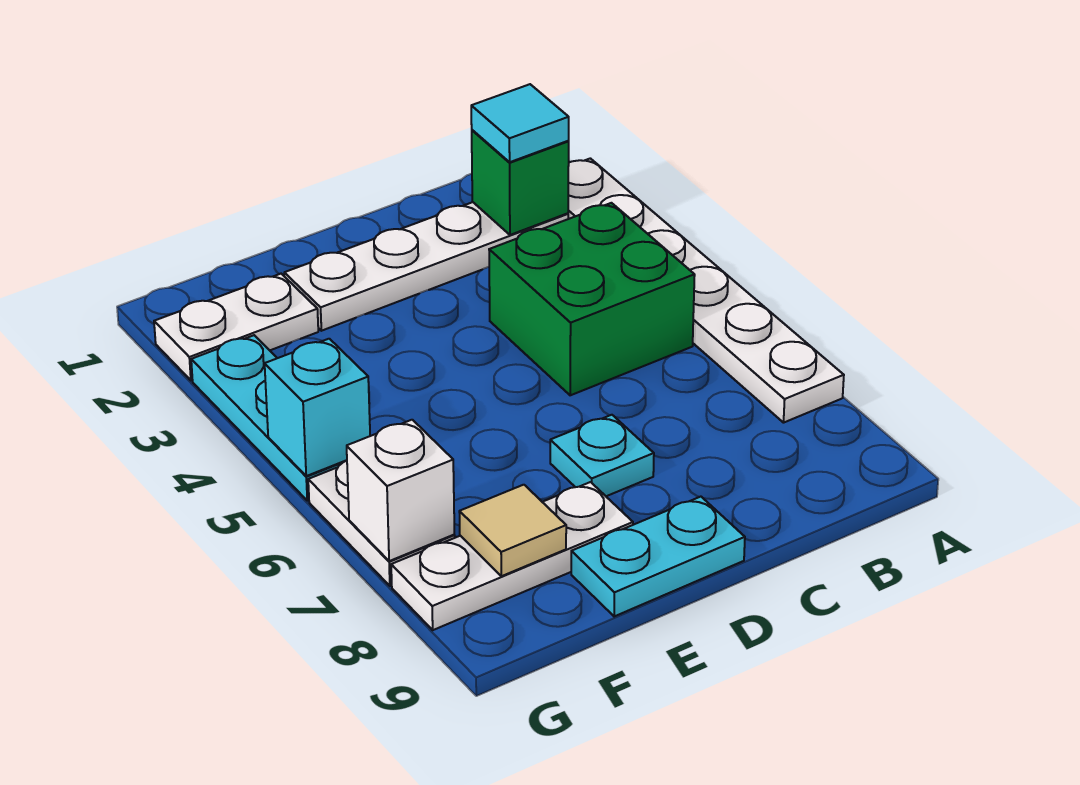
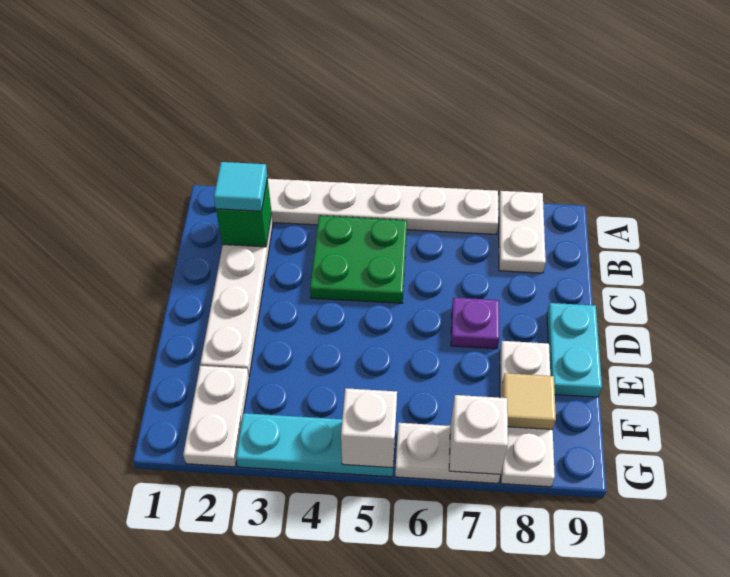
none -> white 1x2 plate [498,191,546,273]
green 2x2 brick [489,203,695,395] -> green 2x2 plate [310,216,407,303]
cyan 1x1 plate [550,415,654,496] -> purple 1x1 plate [451,298,499,349]
cyan 1x1 brick [265,339,370,476] -> white 1x1 brick [341,388,397,468]

